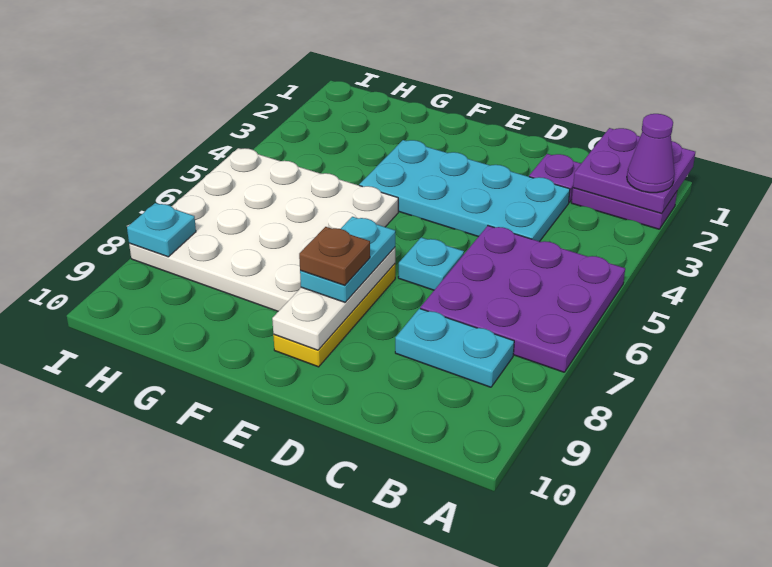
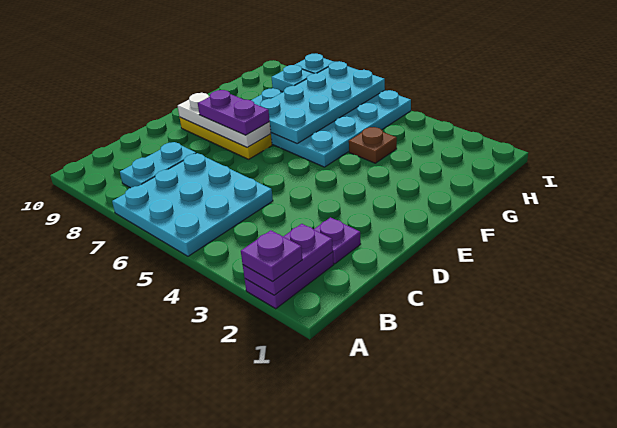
purple 2x2 plate [573,128,695,214] -> purple 1x2 plate [243,224,333,295]
purple 1x1 cone [627,114,675,193] -> purple 1x1 plate [241,230,302,281]
purple 3x3 plate [420,226,625,372] -> cyan 3x3 plate [112,153,273,256]
cyan 2x4 plate [359,140,570,242] -> cyan 2x4 plate moved to [259,61,385,144]
cyan 1x1 plate [398,237,464,290] -> cyan 1x1 plate moved to [272,65,314,92]
cyan 1x2 plate [300,217,395,302] -> purple 1x2 plate [198,90,270,135]
brown 1x1 plate [299,227,370,285] -> brown 1x1 plate moved to [349,127,397,163]
white 4x4 plate [129,148,398,311] -> cyan 4x4 plate [251,88,411,167]

